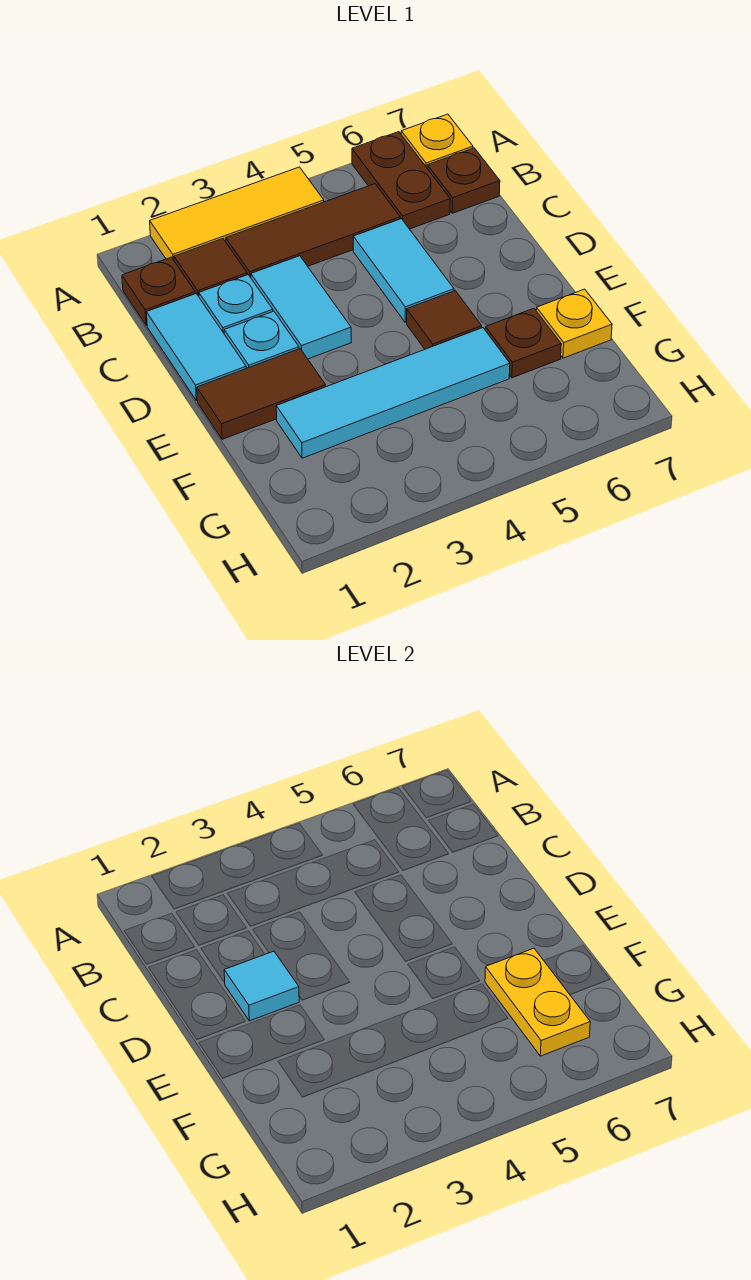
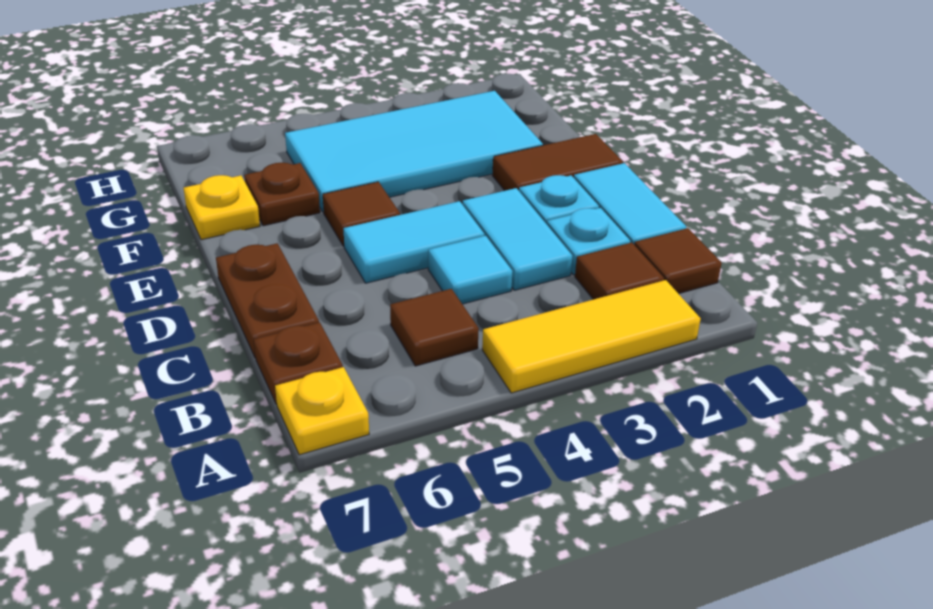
brown 1x2 plate [352,132,450,229] -> brown 1x2 plate moved to [216,243,319,358]
brown 1x1 plate [122,257,195,325] -> brown 1x1 tile [634,228,722,294]
brown 1x3 tile [226,184,400,277] -> brown 1x1 tile [390,289,479,366]
cyan 1x2 tile [353,219,454,322] -> cyan 1x2 tile turned to [343,201,485,283]
cyan 1x1 tile [224,951,299,1021] -> cyan 1x1 tile moved to [428,236,513,304]
cyan 1x4 tile [276,328,510,458] -> cyan 2x4 tile [285,91,543,212]
yellow 1x2 plate [485,948,590,1056] -> none

